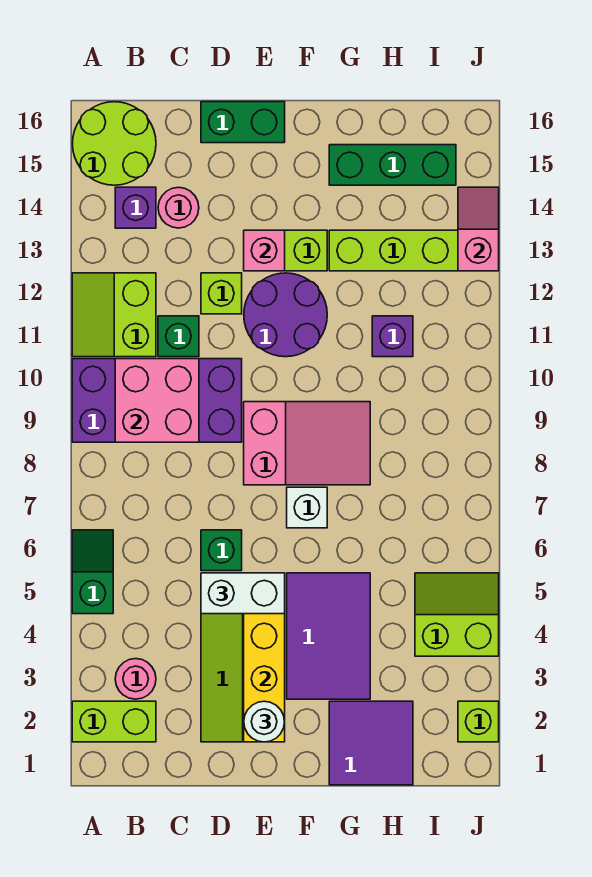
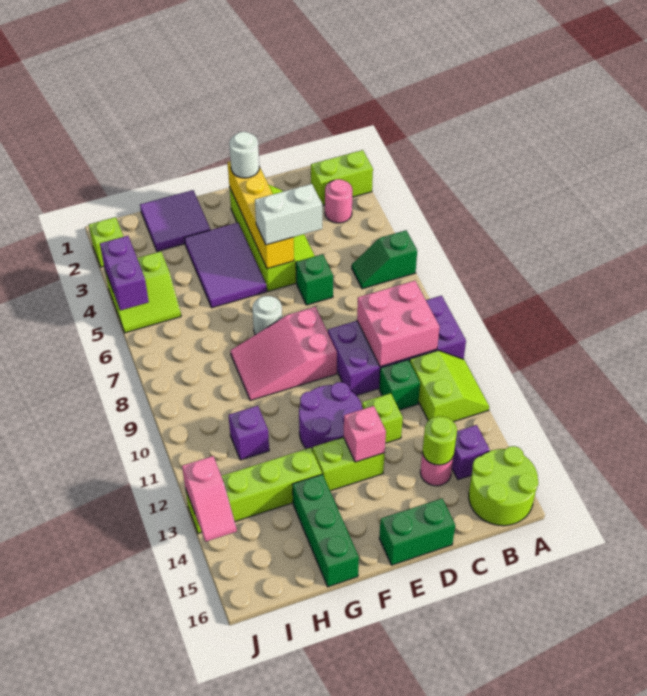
green 1x2 slope [72,530,113,614] -> green 1x2 slope turned to [352,230,417,289]
none -> lime 1x1 round brick [422,416,457,465]
white 1x1 brick [287,487,327,528] -> white 1x1 round brick [252,296,282,335]
green 1x3 brick [329,145,456,185] -> green 1x3 brick turned to [292,474,359,587]
none -> purple 1x2 brick [100,236,149,310]

